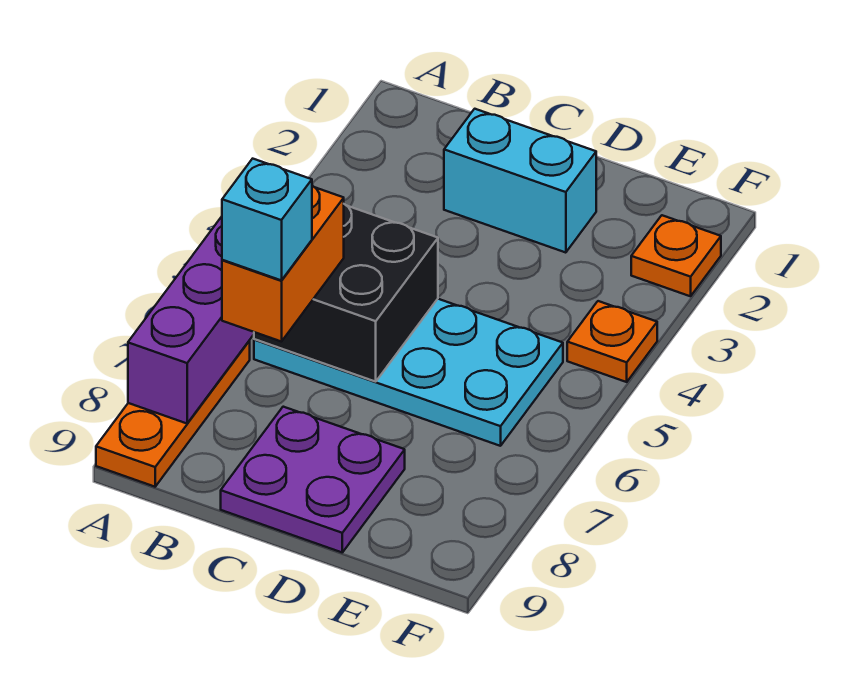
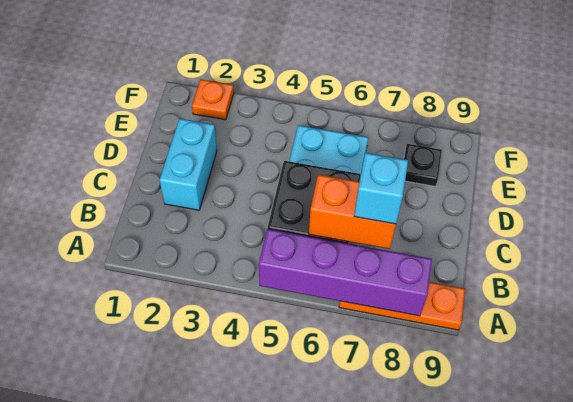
purple 2x2 plate [221,407,405,552] -> none
none -> black 1x1 plate [404,144,442,186]
orange 1x1 plate [567,301,657,382] -> none

